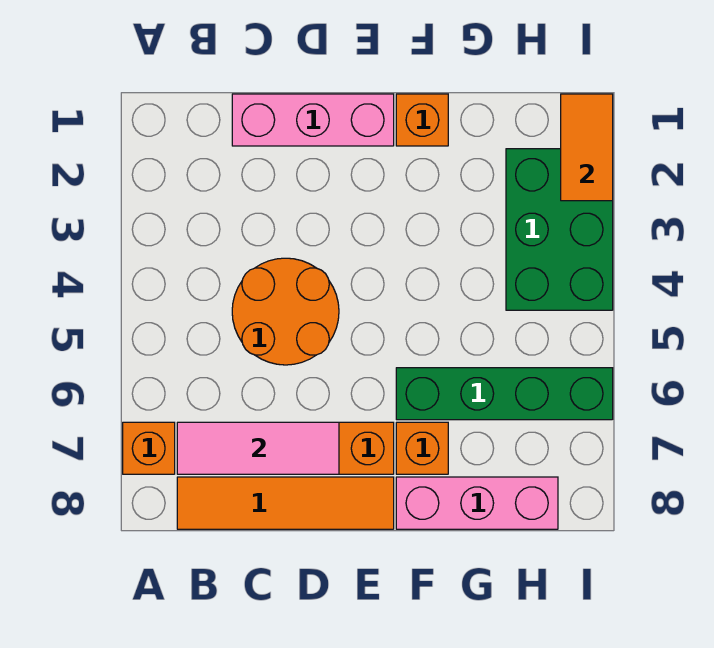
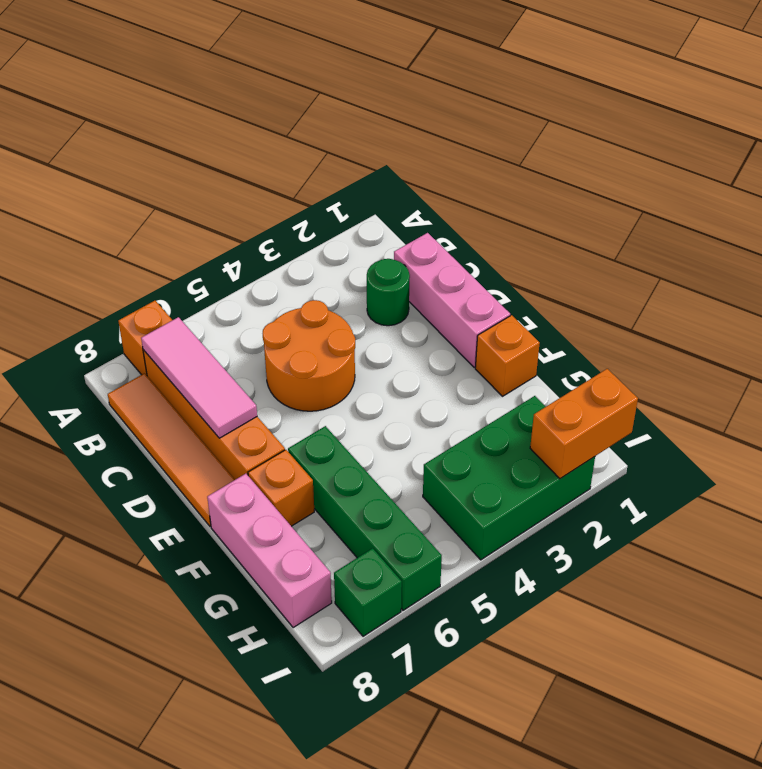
none -> green 1x1 round brick [367,259,410,326]
orange 1x2 tile [561,94,613,201] -> orange 1x2 brick [530,369,638,479]
none -> green 1x1 brick [334,548,402,636]

